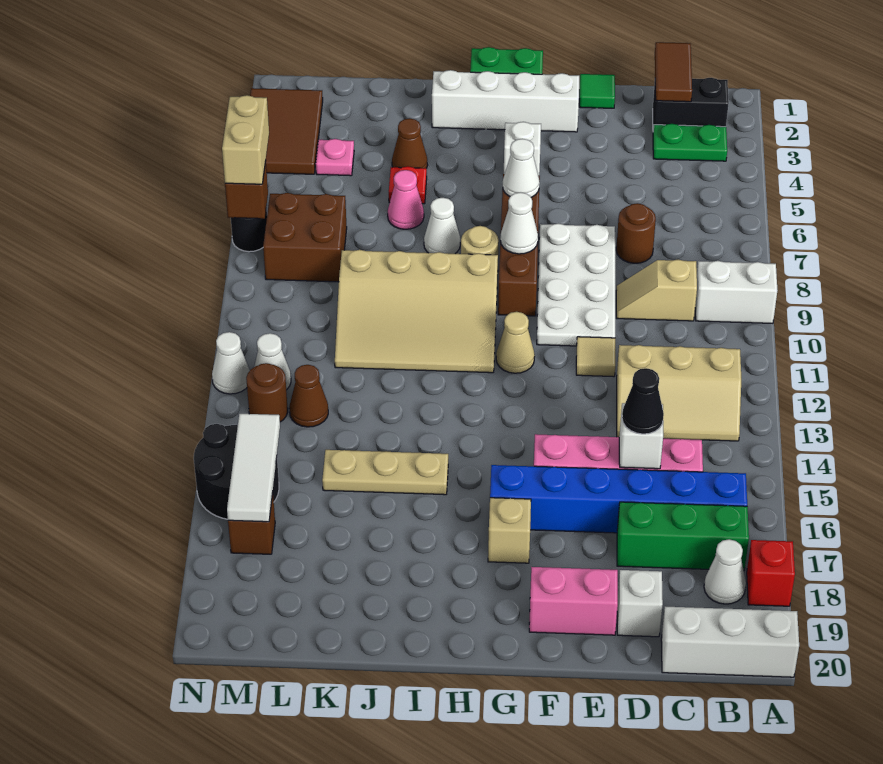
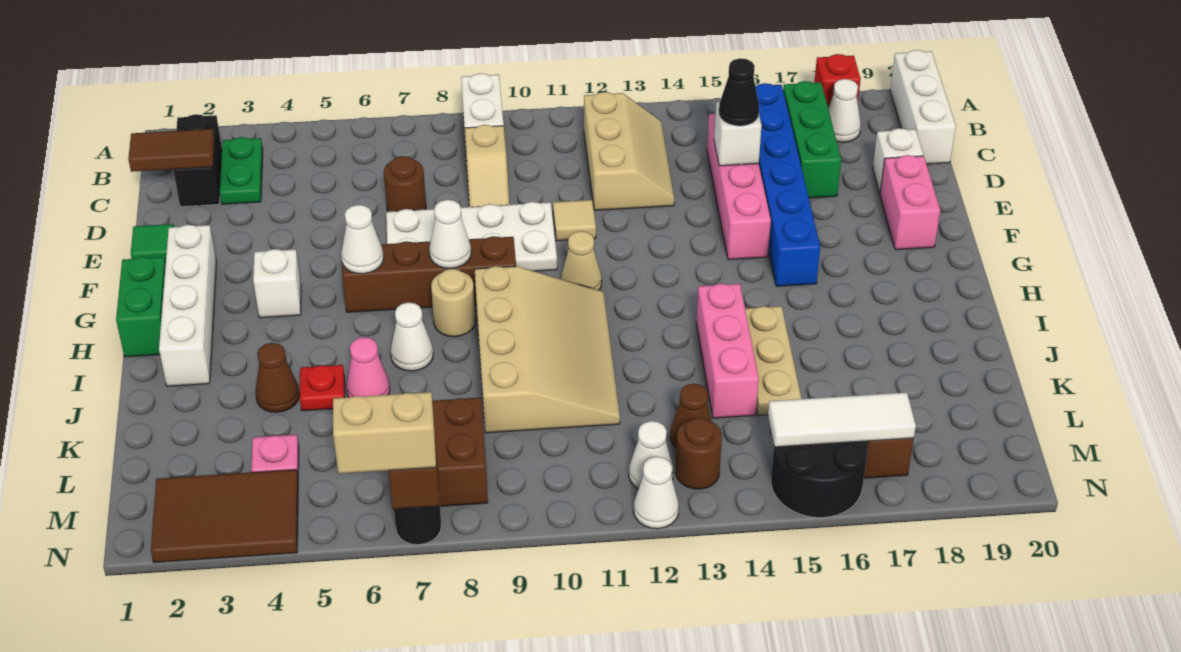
tan 1x1 brick [488,498,531,563] -> none
none -> pink 1x3 brick [696,284,759,418]

